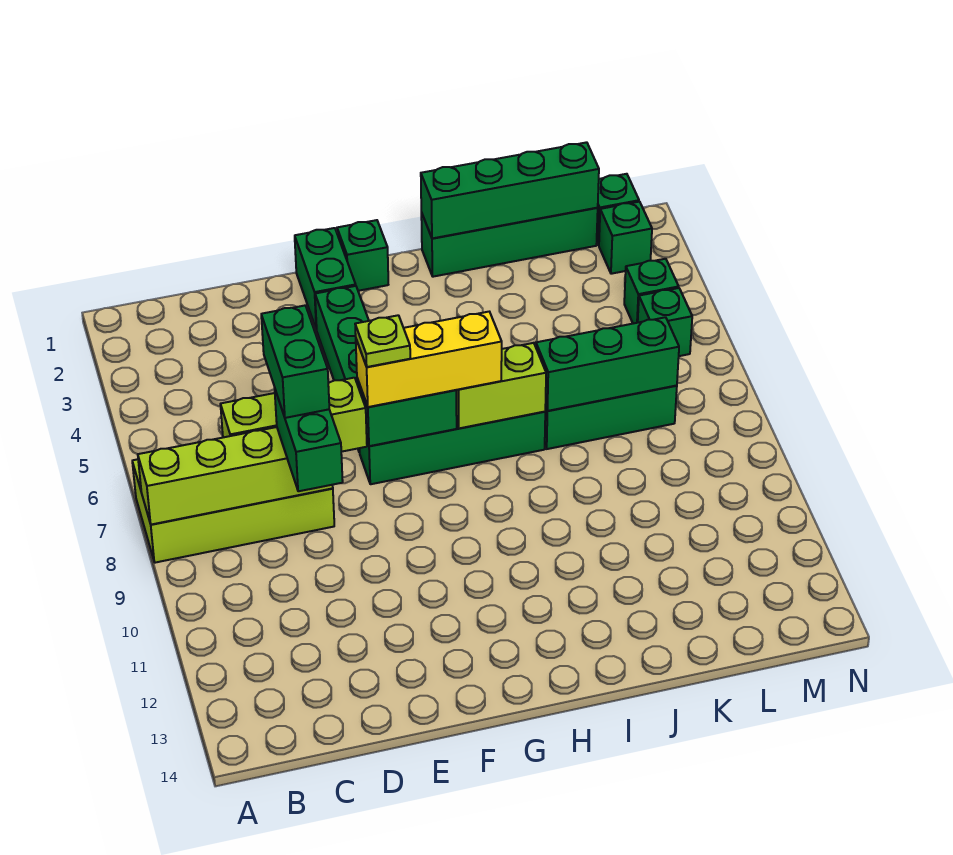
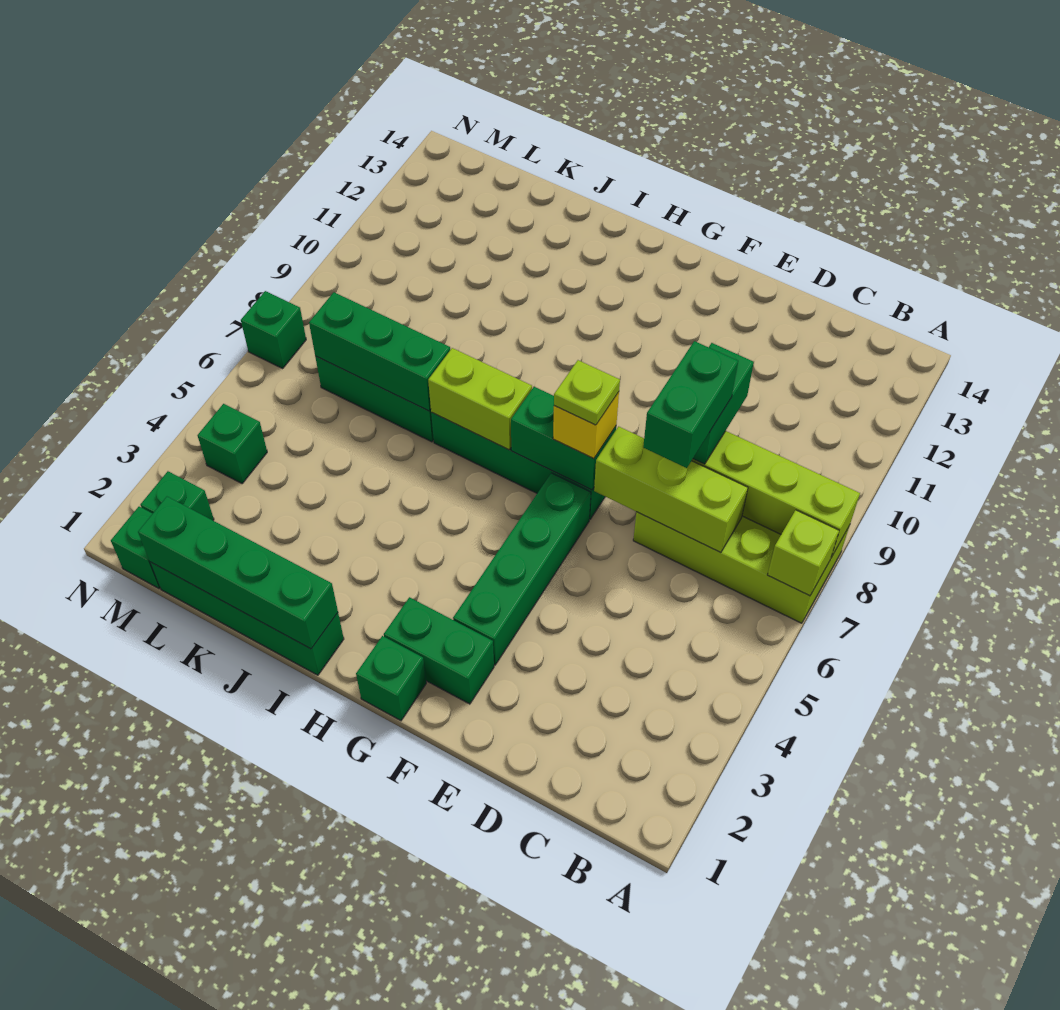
none -> lime 1x1 brick [768,510,839,596]
green 1x2 brick [295,228,356,330] -> green 1x2 brick turned to [384,597,494,704]
yellow 1x3 brick [356,312,502,407] -> yellow 1x1 brick [553,392,619,459]
green 1x1 brick [638,288,692,356] -> green 1x1 brick moved to [241,291,306,368]

